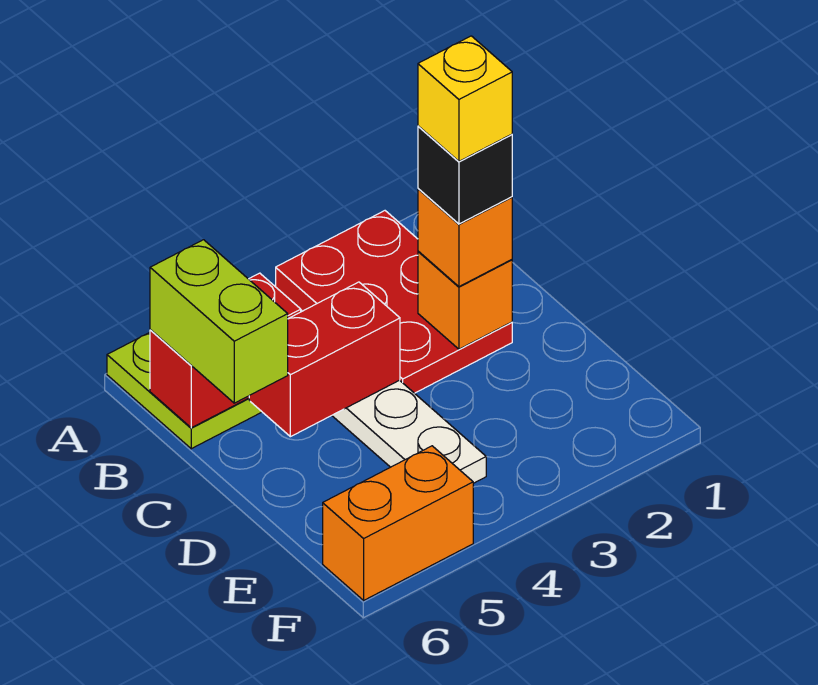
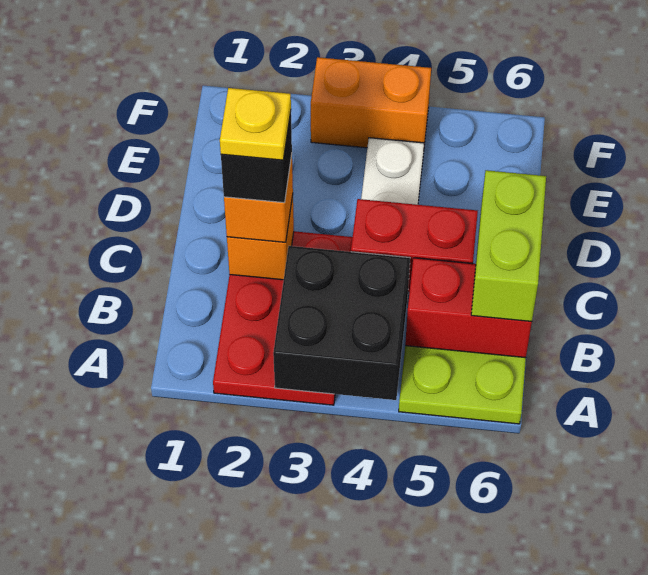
none -> black 2x2 brick [273,246,410,400]
yellow 1x1 brick [418,36,512,161] -> yellow 1x1 plate [220,88,291,160]
orange 1x2 brick [323,446,473,600] -> orange 1x2 brick moved to [311,57,431,148]

